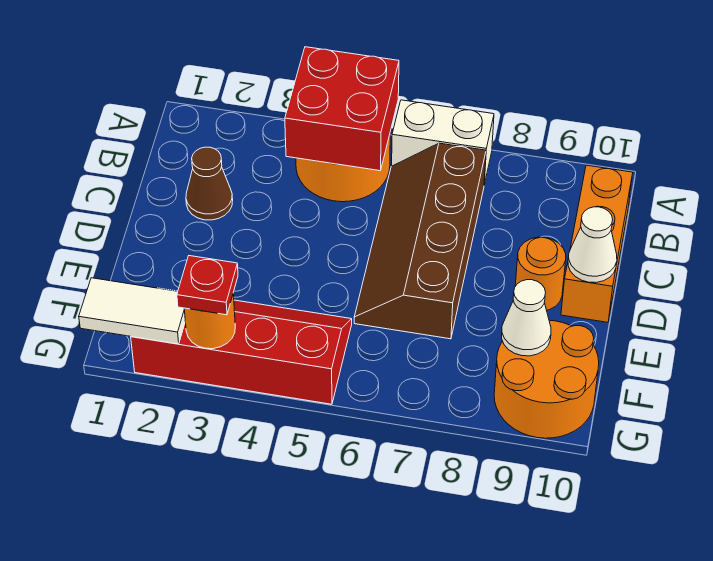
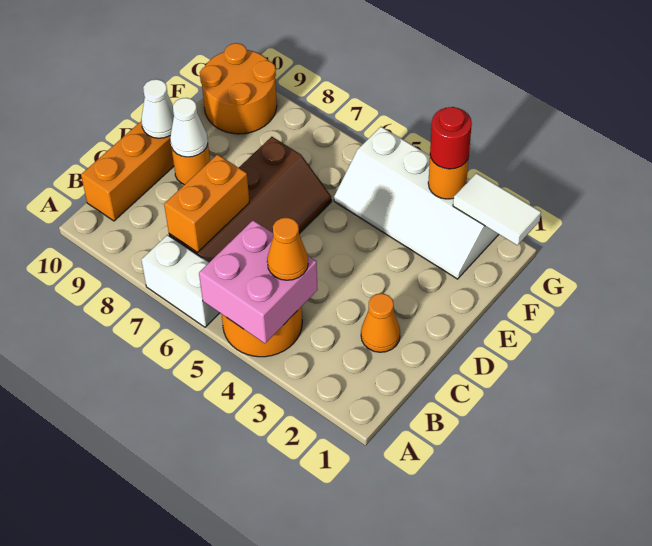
red 2x2 brick [285,47,399,171] -> pink 2x2 brick [199,220,318,343]
none -> orange 1x1 cone [267,218,308,280]
none -> orange 1x2 brick [164,154,249,252]
brown 1x1 cone [186,147,233,220] -> orange 1x1 cone [361,293,400,352]
red 2x4 slope [131,288,352,404] -> white 2x4 slope [334,127,499,279]
white 1x1 cone [502,280,551,356] -> white 1x1 cone moved to [170,98,208,157]
red 1x1 plate [177,256,238,315] -> red 1x1 round brick [430,107,472,169]

